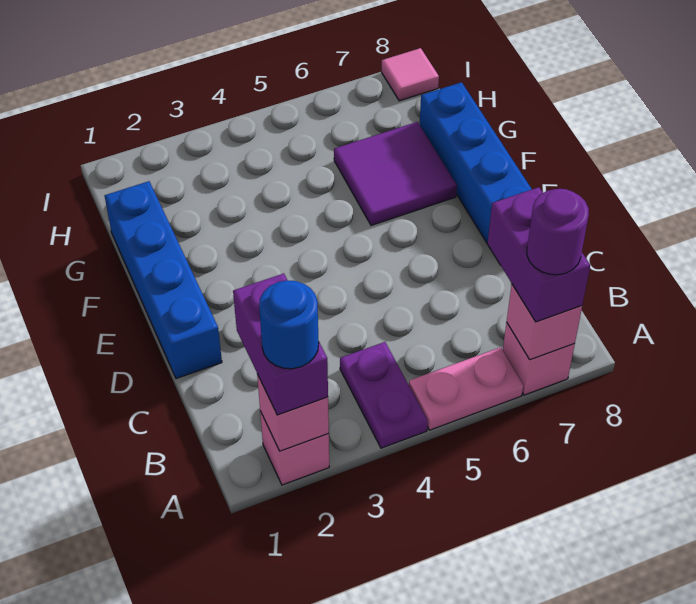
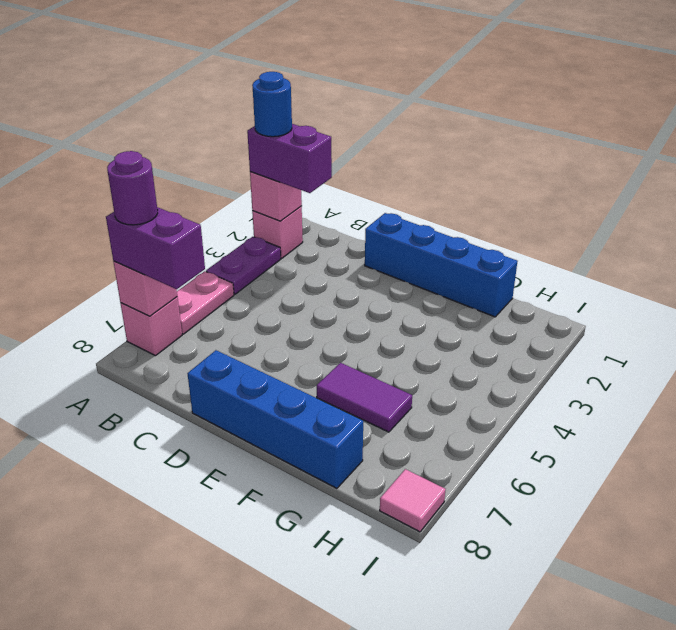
purple 1x2 plate [340,342,428,448] -> purple 1x2 plate turned to [206,237,281,294]
purple 2x2 tile [334,122,457,225] -> purple 1x2 tile [317,363,412,432]

